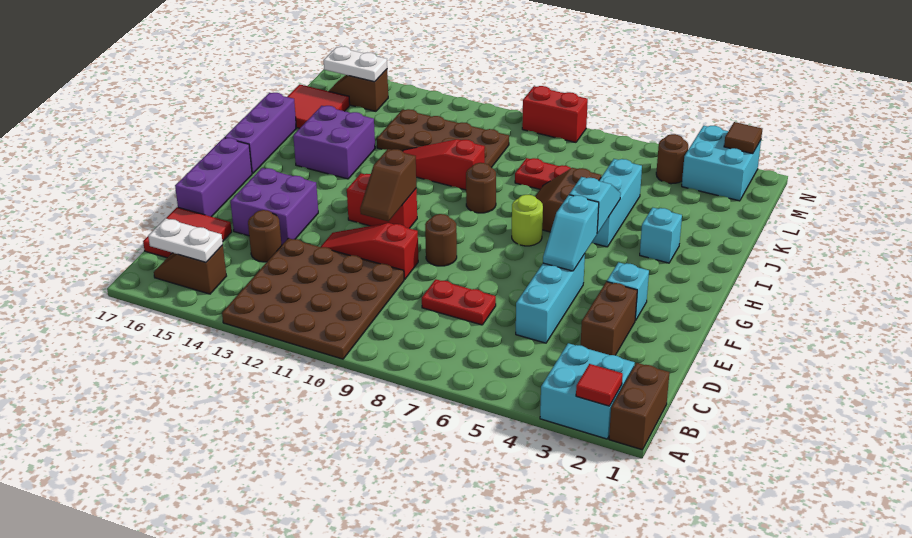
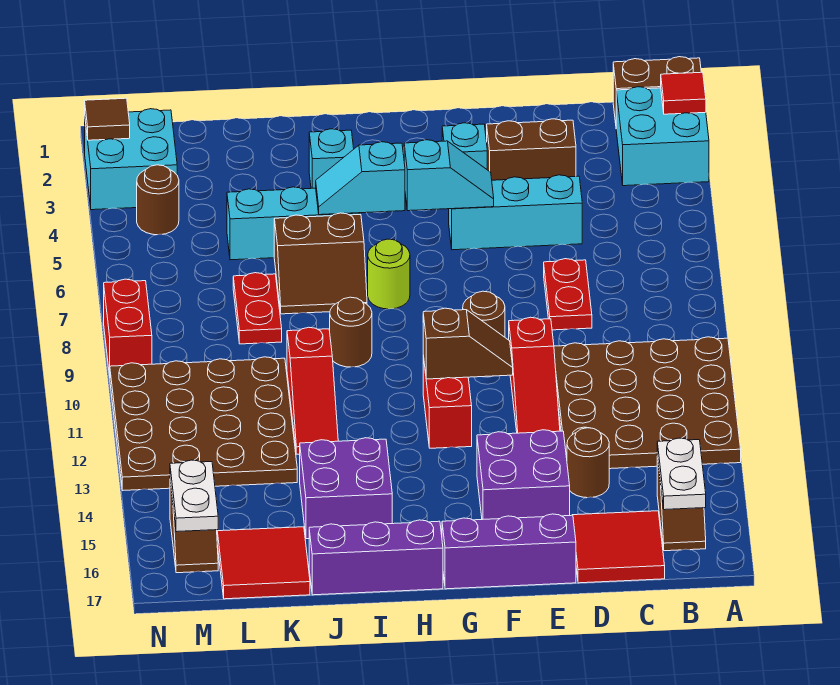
brown 2x4 plate [377,109,509,167] -> brown 4x4 plate [110,357,297,490]

